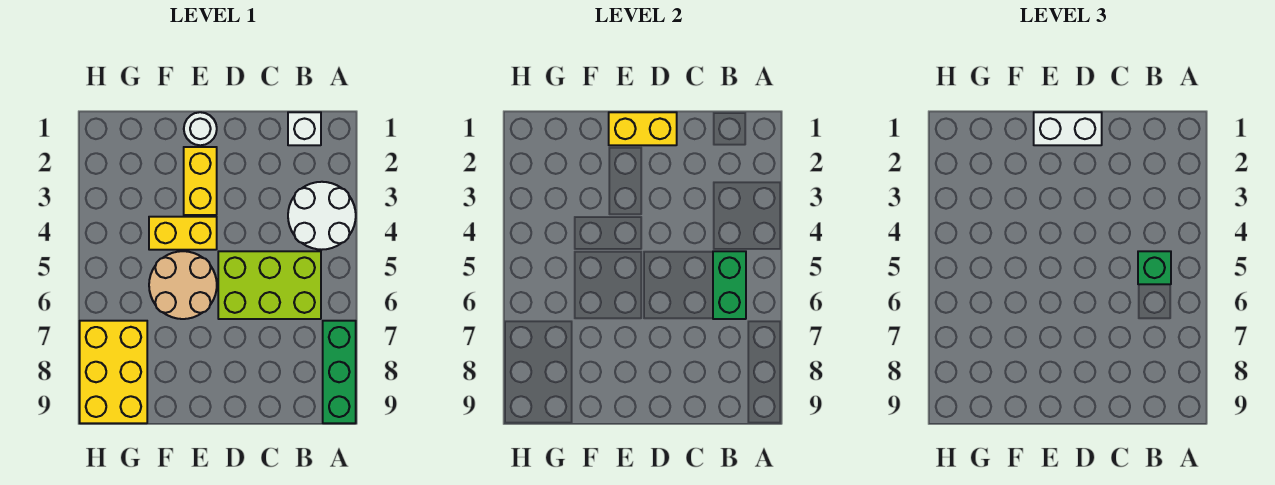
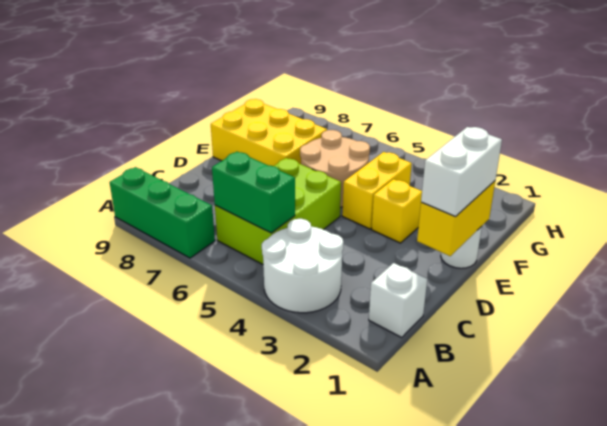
green 1x1 brick [1138,251,1171,284] -> none
yellow 1x2 brick [184,147,217,215] -> yellow 1x1 brick [372,179,422,243]
yellow 2x3 brick [80,321,147,423] -> yellow 2x3 brick moved to [211,99,327,166]

